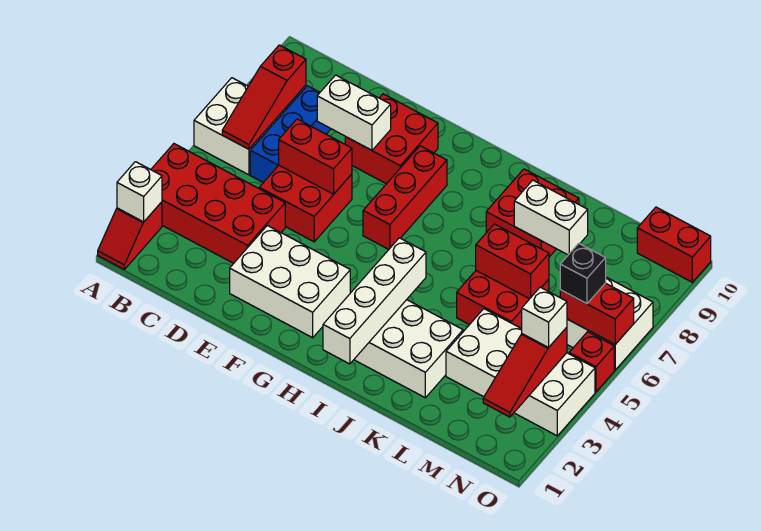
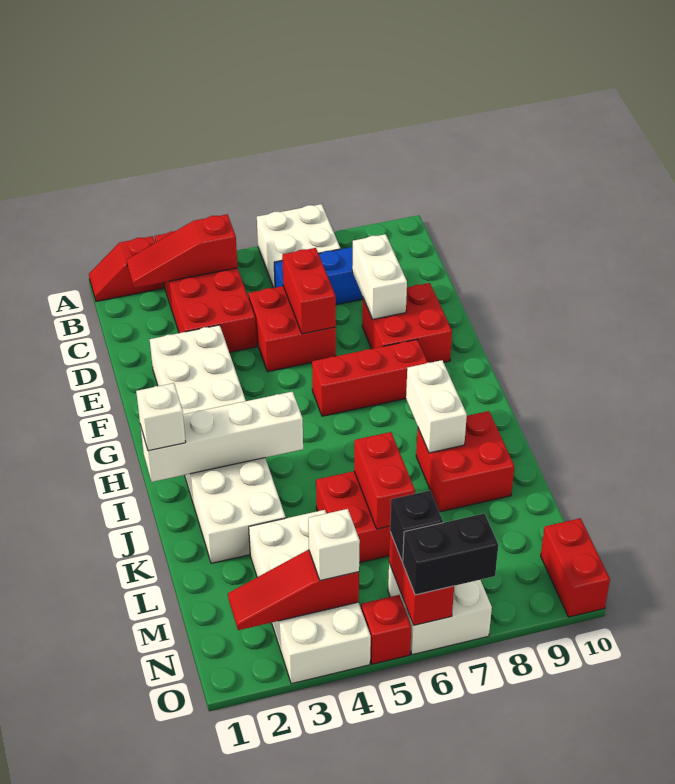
white 1x1 brick [117,162,162,222] -> white 1x1 brick moved to [136,383,186,451]
red 1x3 slope [222,45,306,149] -> red 1x3 slope moved to [127,214,238,288]
white 1x2 brick [514,180,588,255] -> white 1x2 brick moved to [406,360,467,453]
none -> black 1x2 brick [403,513,498,595]

